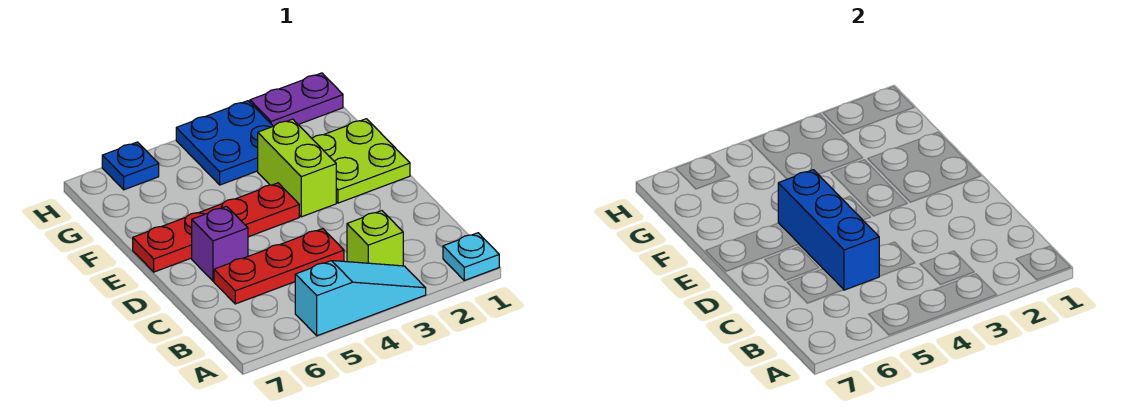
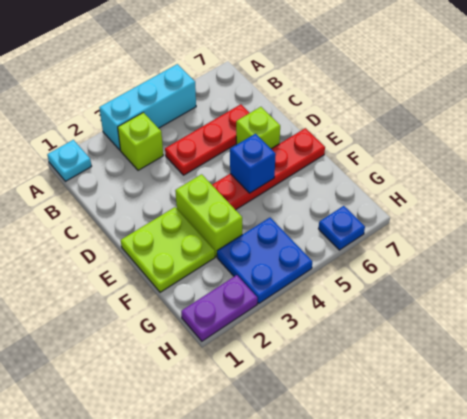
cyan 1x3 slope [295,261,426,336] -> cyan 1x3 brick [99,64,196,150]
blue 1x3 brick [778,170,879,290] -> blue 1x1 brick [230,134,276,193]
purple 1x1 brick [192,206,248,281] -> lime 1x1 brick [236,107,280,149]

